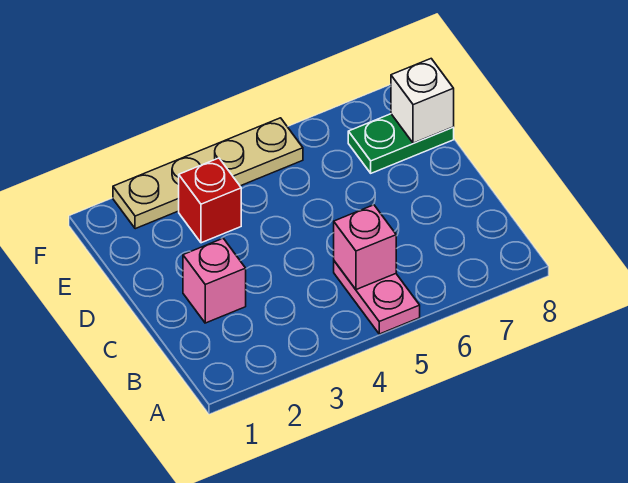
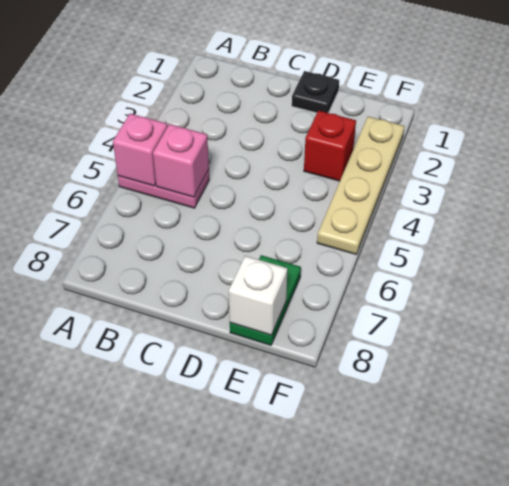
pink 1x1 brick [183,238,246,323] -> pink 1x1 brick moved to [113,114,168,186]
none -> black 1x1 plate [292,71,339,113]

